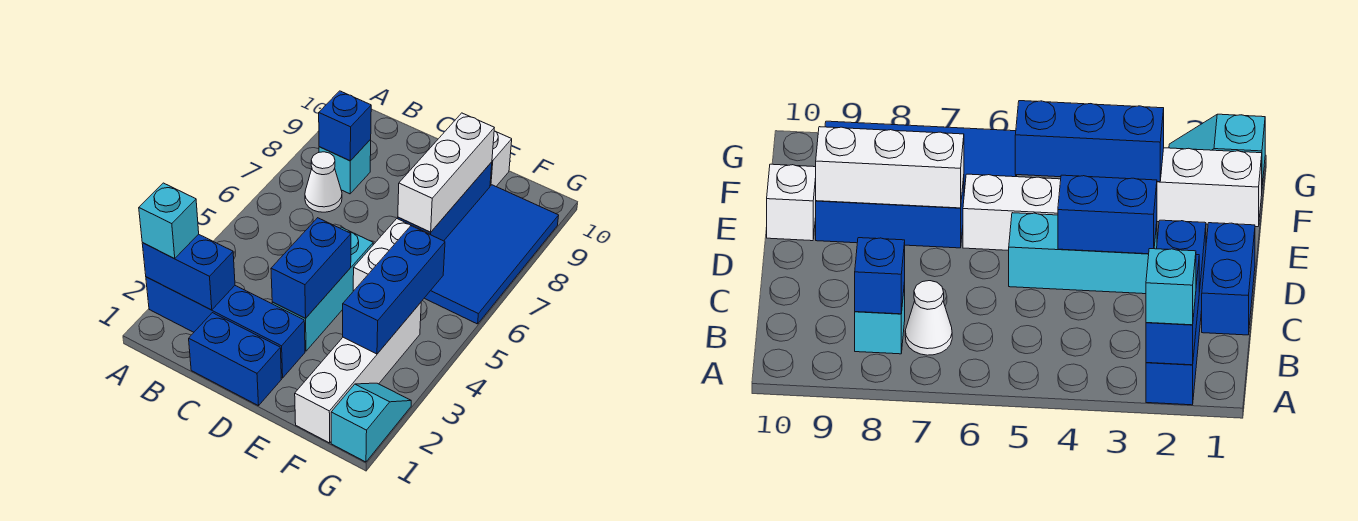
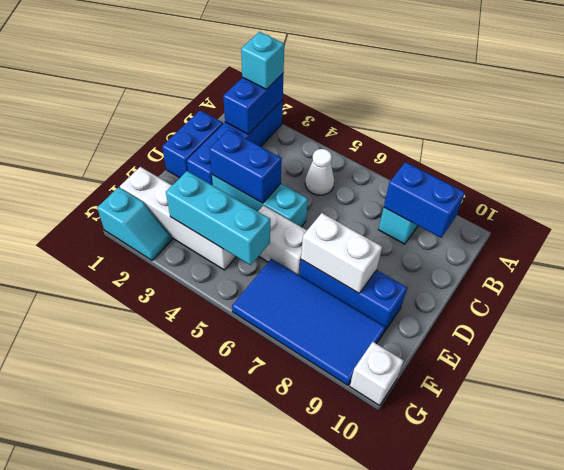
white 1x1 cone [305,152,342,212] -> white 1x1 cone moved to [305,149,334,195]
blue 1x1 brick [319,91,371,161] -> blue 1x2 brick [384,162,465,238]
white 1x3 brick [398,113,494,232] -> white 1x2 brick [301,213,382,293]
white 1x1 brick [490,131,512,186] -> white 1x1 brick moved to [350,342,404,406]
blue 1x3 brick [343,226,445,354] -> cyan 1x3 brick [166,171,270,265]

